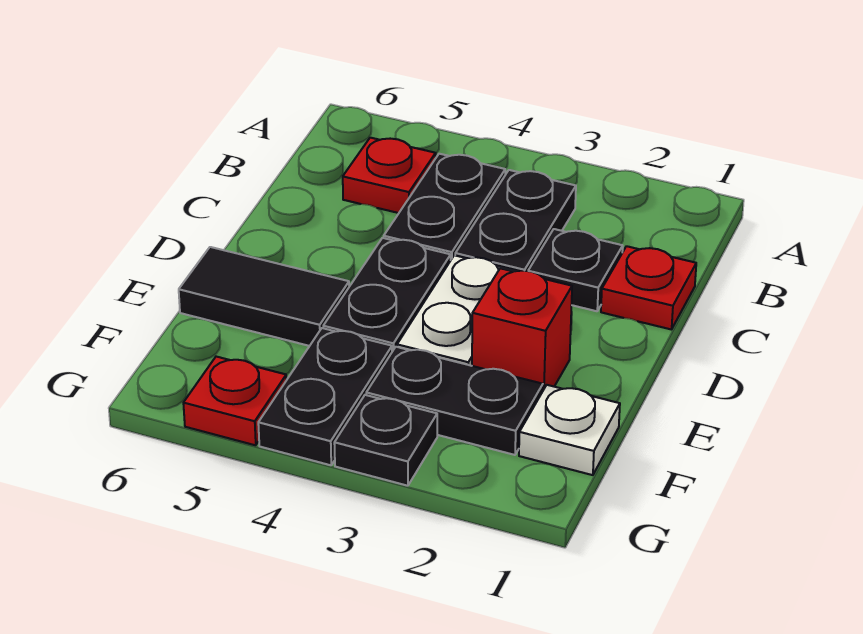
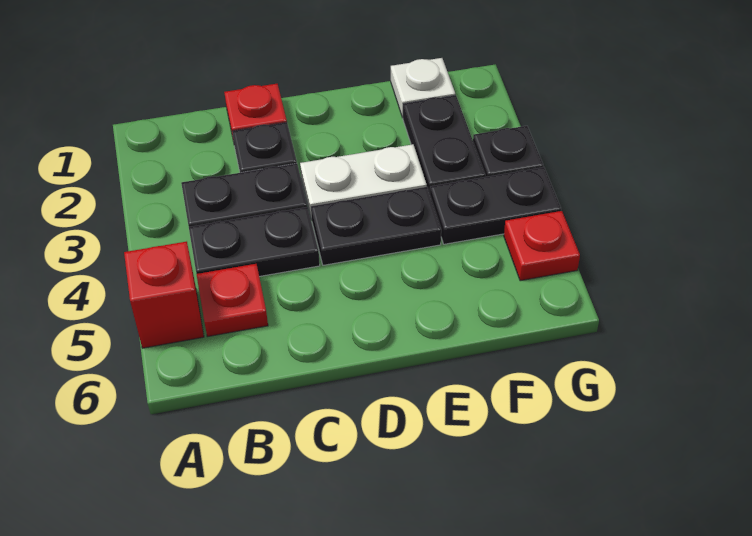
red 1x1 brick [472,268,572,390] -> red 1x1 brick moved to [124,241,204,348]
black 1x2 tile [179,247,349,346] -> none

